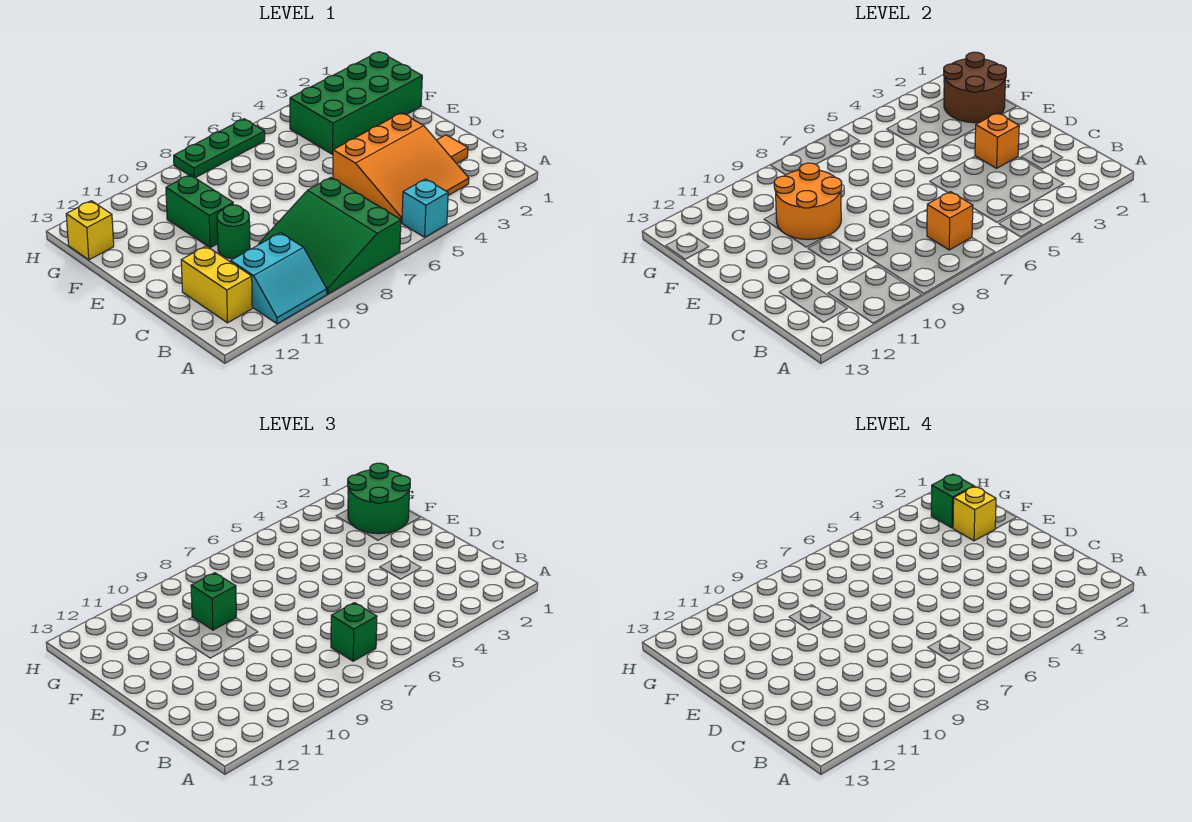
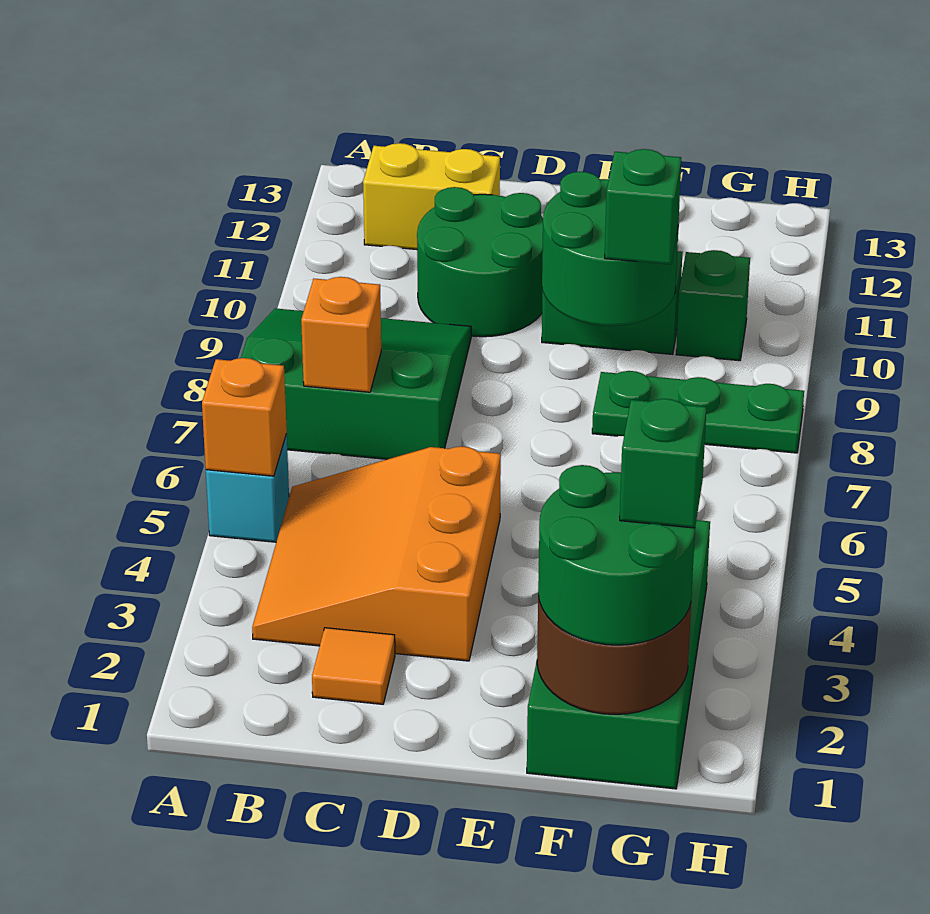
cyan 2x2 slope [231,233,327,324] -> none
green 1x1 brick [331,603,377,661] -> green 1x1 brick moved to [676,250,750,361]
orange 1x1 brick [975,113,1019,168] -> orange 1x1 brick moved to [202,358,287,476]
green 1x1 round brick [217,205,250,259] -> green 2x2 round brick [417,187,543,337]
orange 2x2 round brick [774,163,842,239] -> green 2x2 round brick [542,172,679,326]
yellow 1x1 brick [953,487,996,541] -> none
yellow 1x1 brick [66,201,114,260] -> none
green 1x3 plate [174,119,265,178] -> green 1x3 plate turned to [592,371,804,453]

